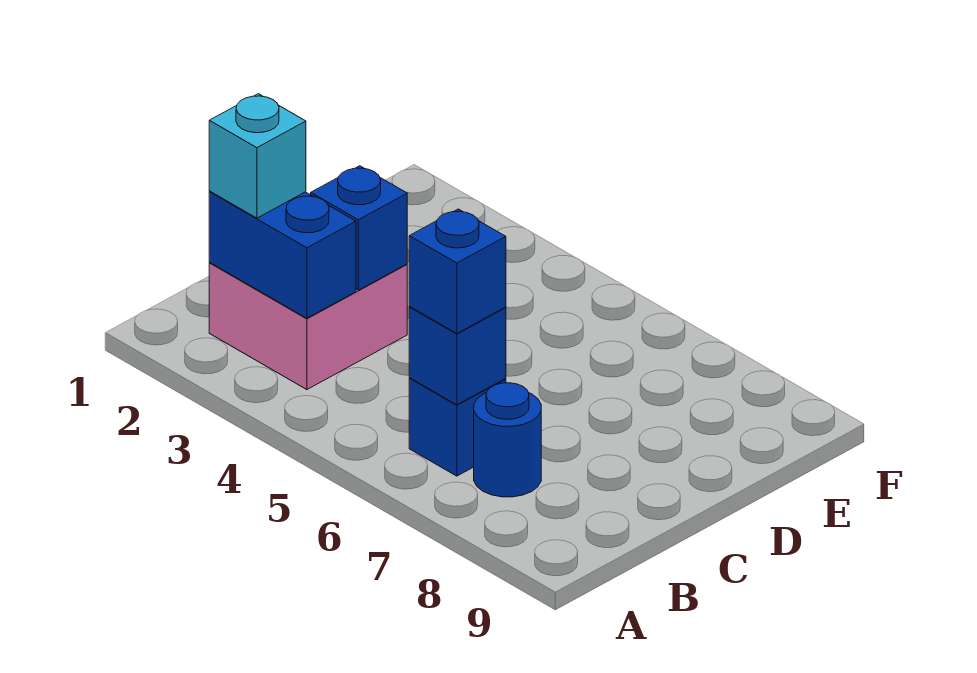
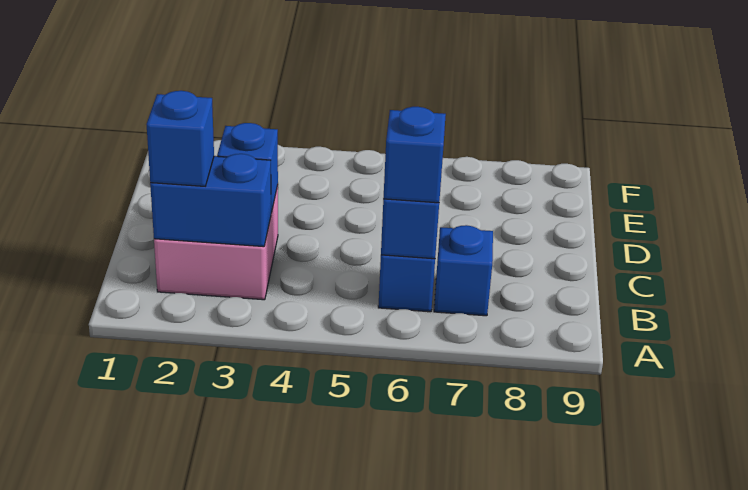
cyan 1x1 brick [209,94,306,218] -> blue 1x1 brick [146,91,214,186]
blue 1x1 round brick [474,383,541,497] -> blue 1x1 brick [434,225,493,316]

